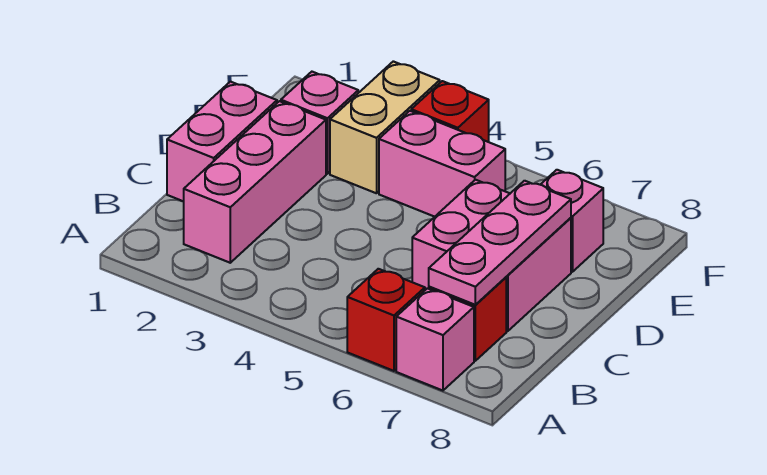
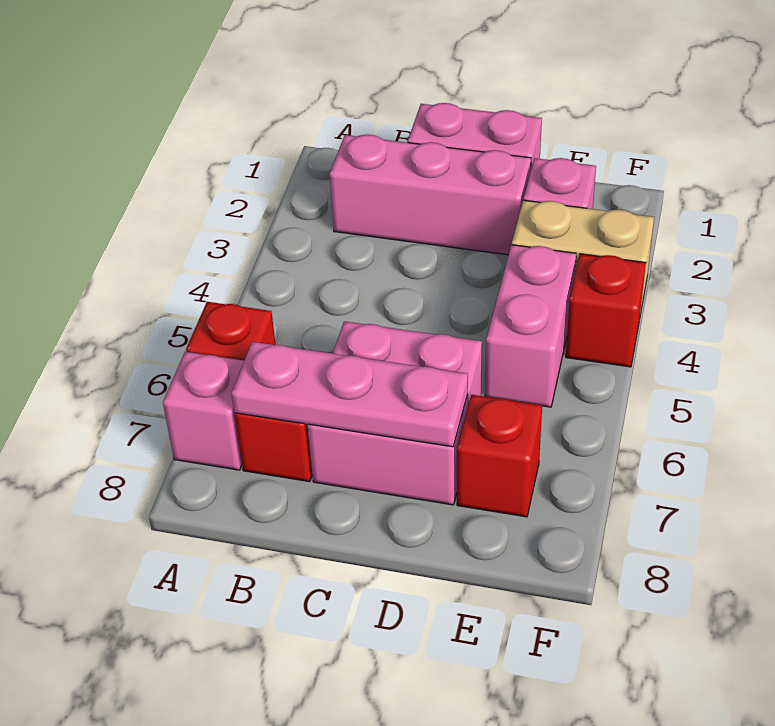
pink 1x1 brick [540,170,603,272] -> red 1x1 brick [457,395,542,517]

